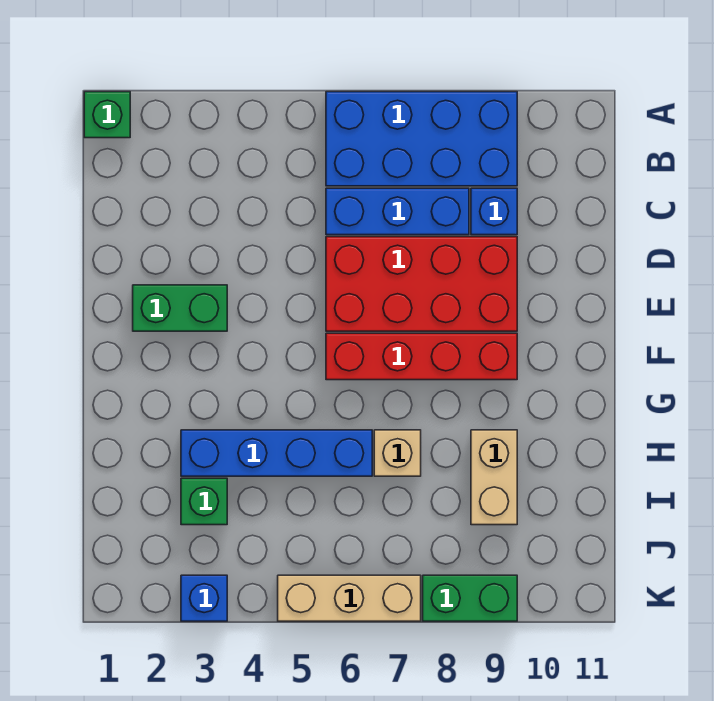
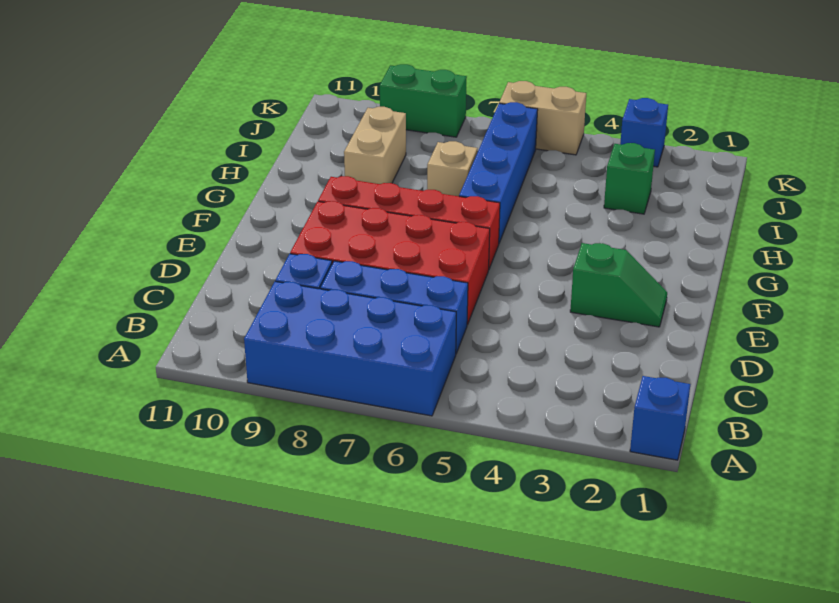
green 1x1 brick [84,92,130,138] -> blue 1x1 brick [630,376,690,460]
green 1x2 brick [133,285,227,331] -> green 1x2 slope [570,243,667,327]
blue 1x4 brick [181,430,372,476] -> blue 1x4 brick turned to [459,102,538,243]
tan 1x3 brick [278,575,421,621] -> tan 1x2 brick [499,81,586,155]

